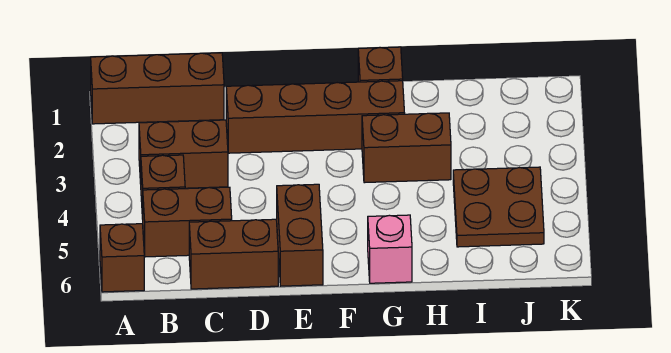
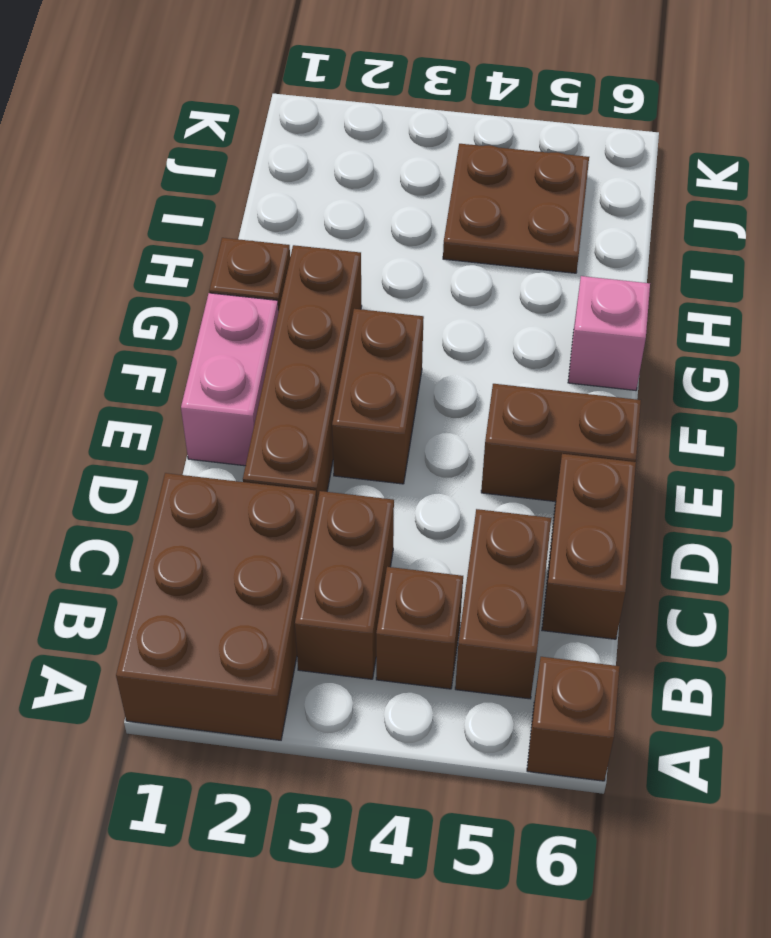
brown 1x3 brick [91,53,224,124] -> brown 2x3 brick [116,473,317,740]
none -> pink 1x2 brick [181,293,278,466]
brown 1x2 brick [362,113,451,183] -> brown 1x2 brick moved to [332,309,424,484]

